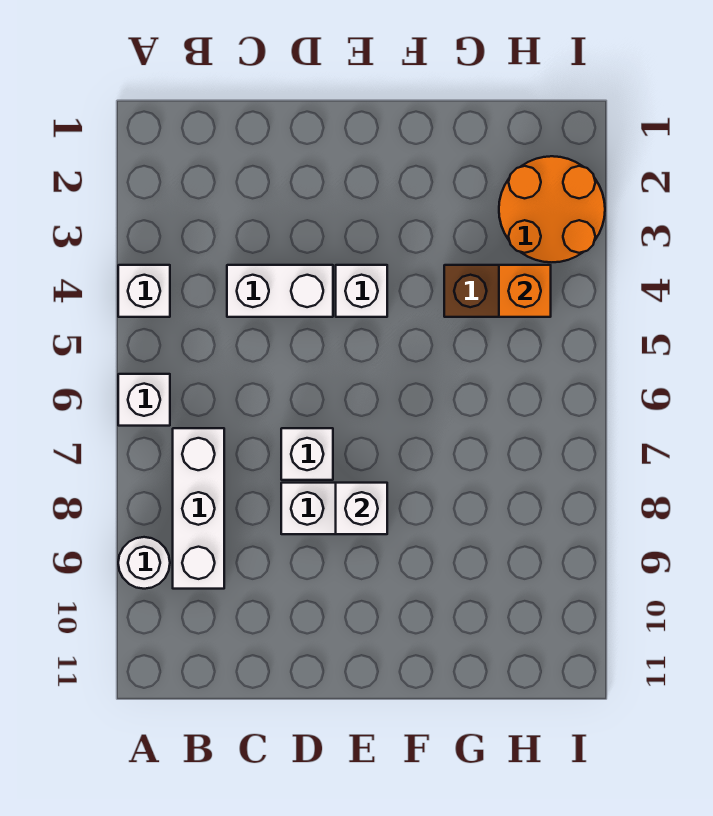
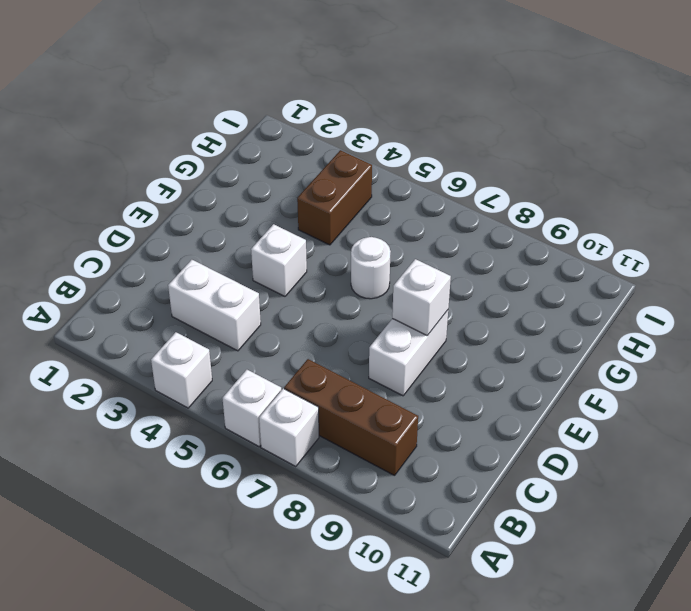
white 1x1 round brick [118,537,170,589] -> white 1x1 round brick moved to [351,237,391,299]
white 1x3 brick [173,428,224,589] -> brown 1x3 brick [284,359,418,476]
white 1x2 brick [227,265,333,317] -> white 1x2 brick turned to [168,260,261,351]
white 1x1 brick [281,428,333,480] -> white 1x1 brick moved to [259,389,319,467]
orange 2x2 round brick [499,156,605,262] -> none
orange 1x1 brick [499,265,551,317] -> none

